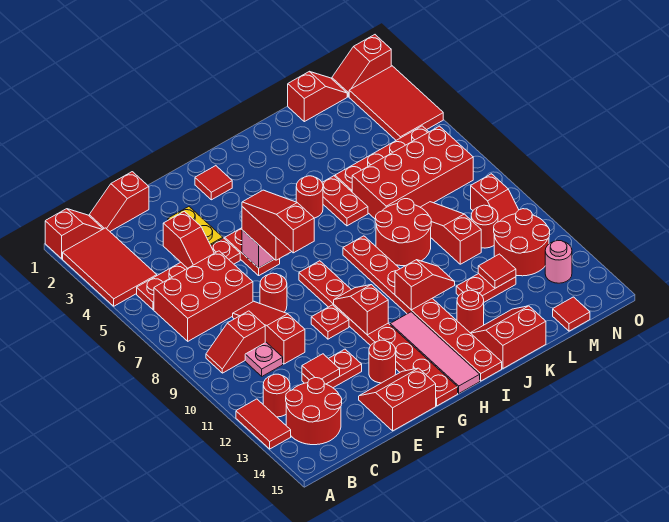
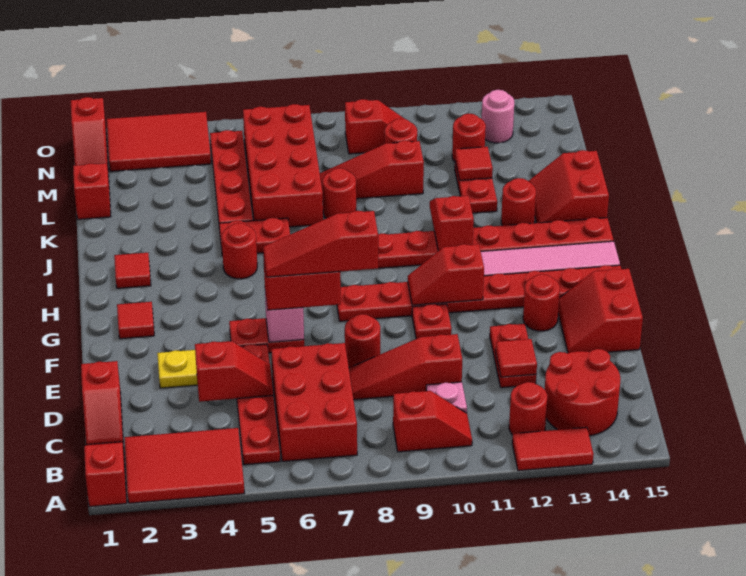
red 1x2 slope [206,311,265,373] -> red 1x2 slope turned to [393,391,472,452]
red 2x2 round brick [375,199,431,266] -> red 1x1 round brick [323,168,356,218]
red 2x2 round brick [494,209,550,276] -> red 1x1 round brick [452,114,486,162]
red 1x1 tile [553,297,590,331] -> red 1x1 tile moved to [114,253,151,288]

